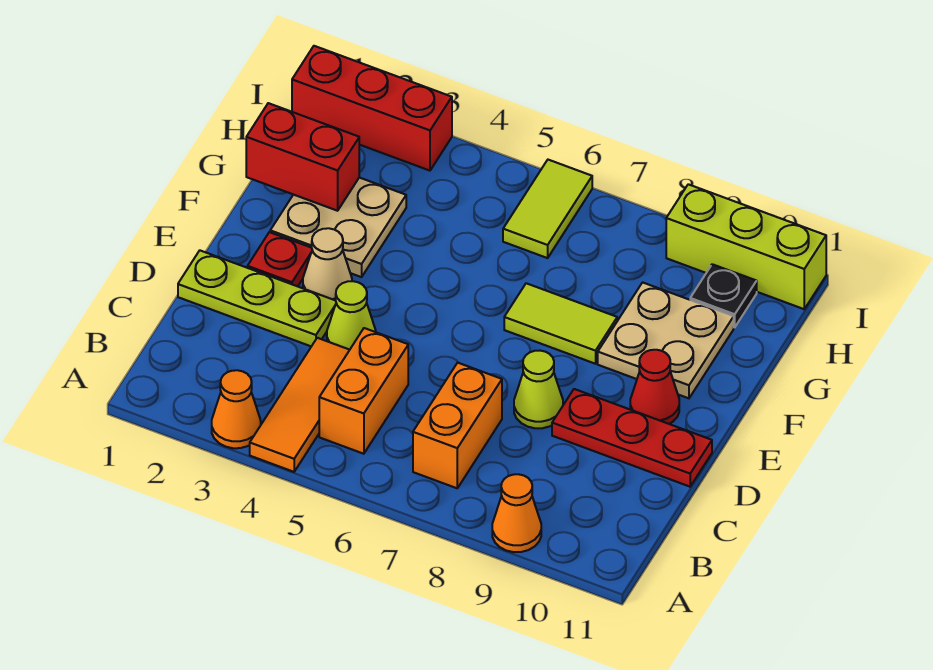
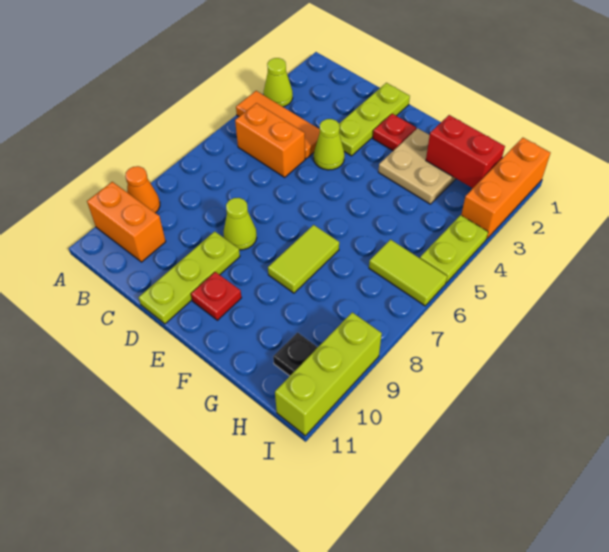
orange 1x1 cone [212,370,261,448] -> lime 1x1 cone [264,58,293,107]
orange 1x2 brick [413,363,502,488] -> orange 1x2 brick moved to [87,182,166,262]
red 1x3 plate [552,389,712,487] -> lime 1x3 plate [139,231,240,324]
tan 1x1 cone [303,228,352,301] -> none
red 1x1 cone [630,350,679,424] -> red 1x1 plate [191,272,242,320]
tan 2x2 plate [598,282,734,398] -> none
red 1x2 brick [246,103,359,211] -> red 1x2 brick turned to [426,115,505,188]
red 1x3 brick [292,46,452,171] -> orange 1x3 brick [461,138,550,239]
none -> lime 1x2 plate [420,215,488,283]

